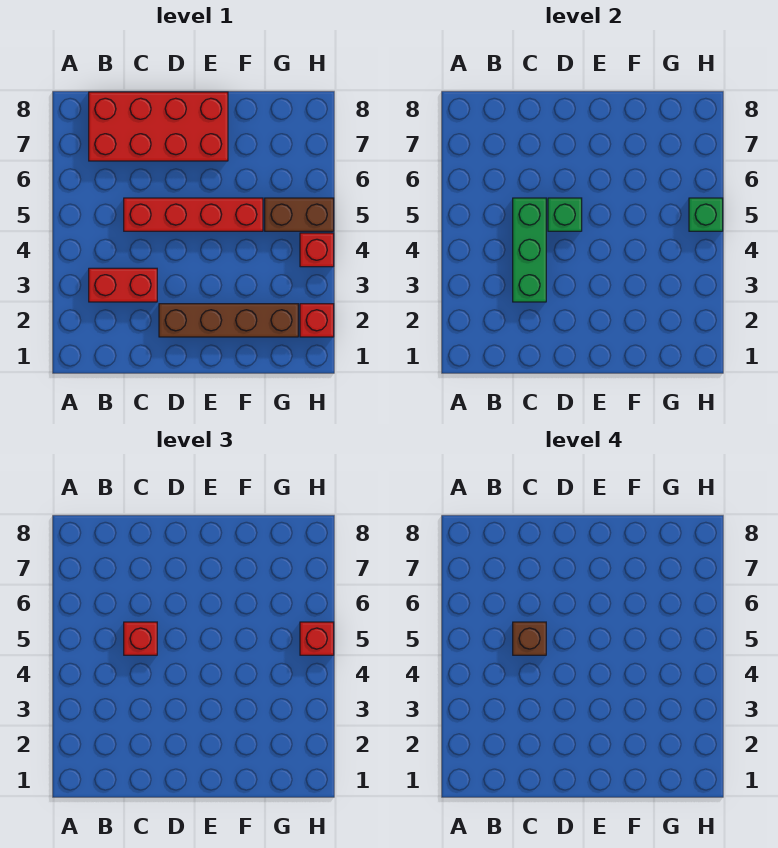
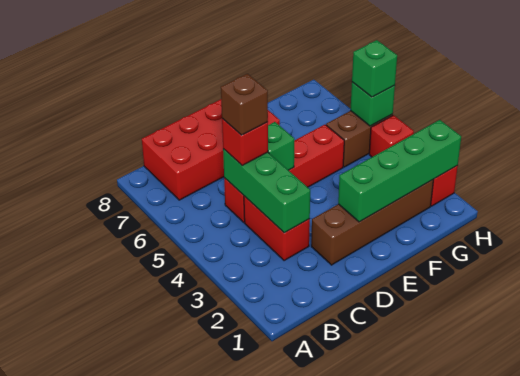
red 1x2 brick [89,268,157,302] -> red 1x2 brick turned to [244,196,310,261]
none -> green 1x4 brick [338,120,461,222]
red 1x1 brick [300,622,334,655] -> green 1x1 brick [352,40,397,97]

